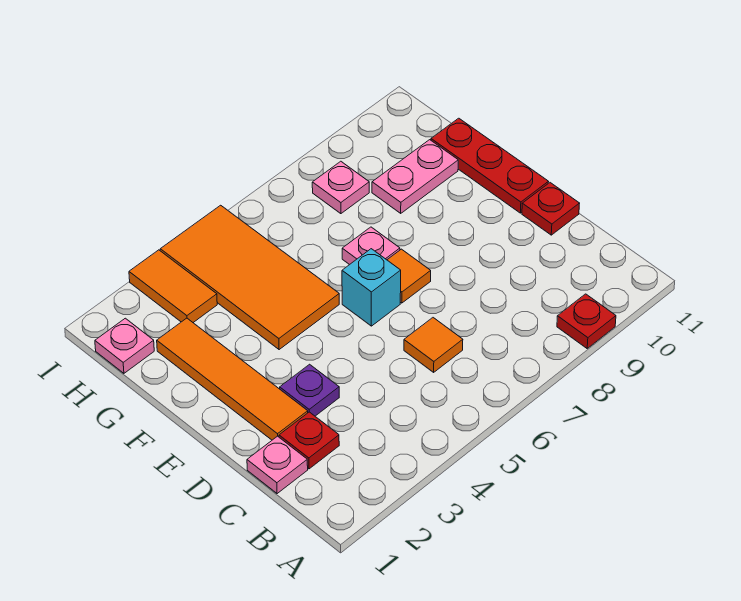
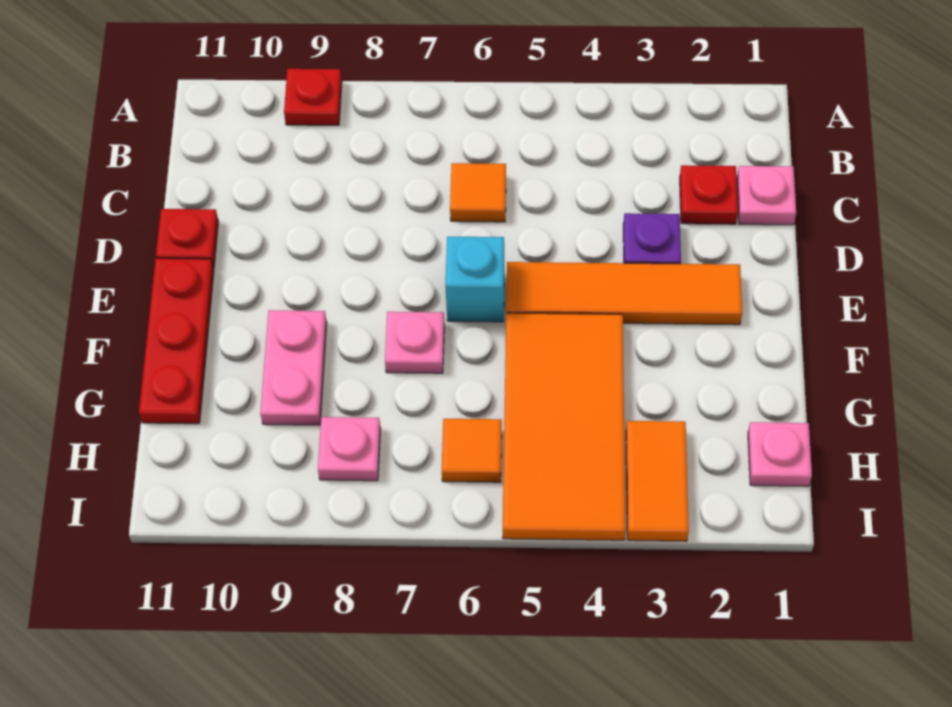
orange 1x4 tile [157,318,308,440] -> orange 1x4 tile turned to [506,262,742,325]
orange 1x1 tile [387,249,431,303] -> orange 1x1 tile moved to [442,419,502,482]
pink 1x2 plate [372,140,458,213] -> pink 1x2 plate turned to [260,310,327,425]

